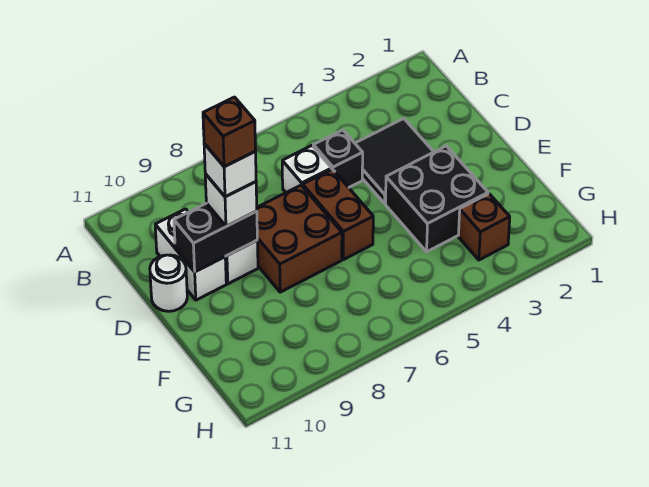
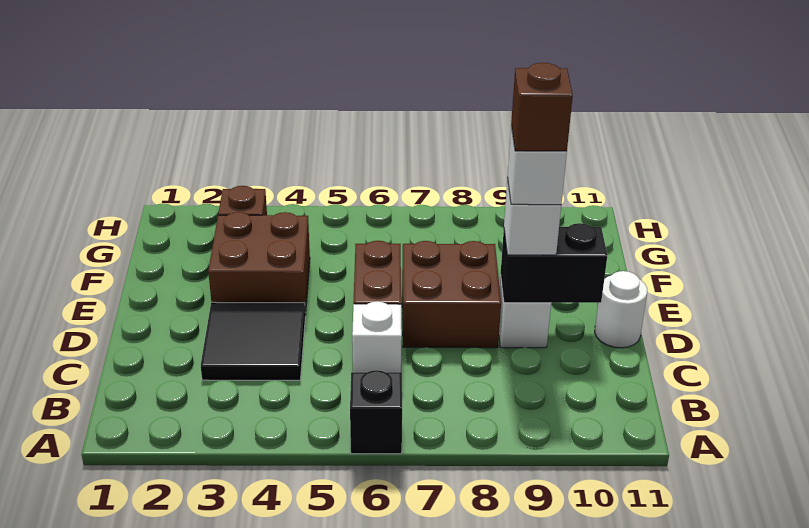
black 1x1 brick [313,130,363,188] -> black 1x1 brick moved to [350,370,402,454]
white 1x2 brick [155,209,226,300] -> none
black 2x2 brick [386,146,488,252] -> brown 2x2 brick [208,212,310,315]

